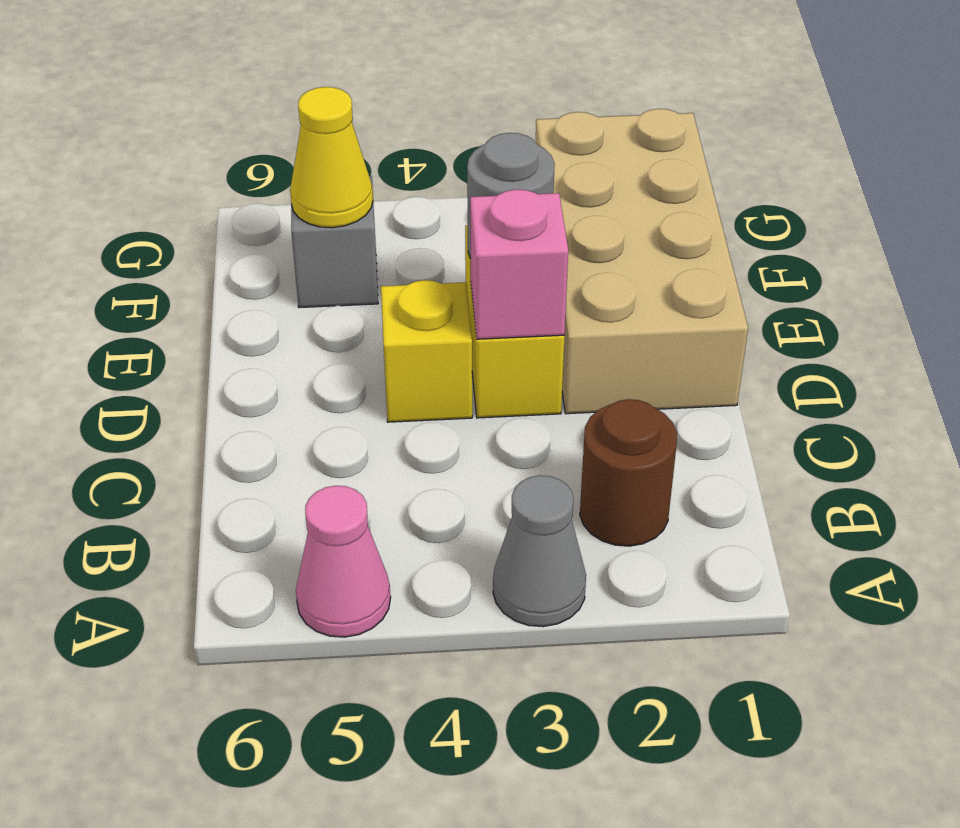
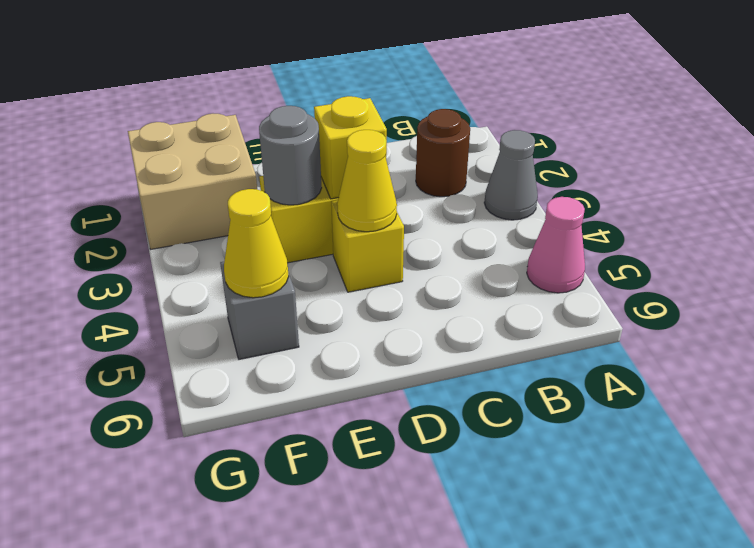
tan 2x4 brick [536,109,748,414] -> tan 2x2 brick [128,114,257,249]
pink 1x1 brick [470,189,568,339] -> yellow 1x1 brick [314,96,387,199]
none -> yellow 1x1 cone [337,130,397,232]

